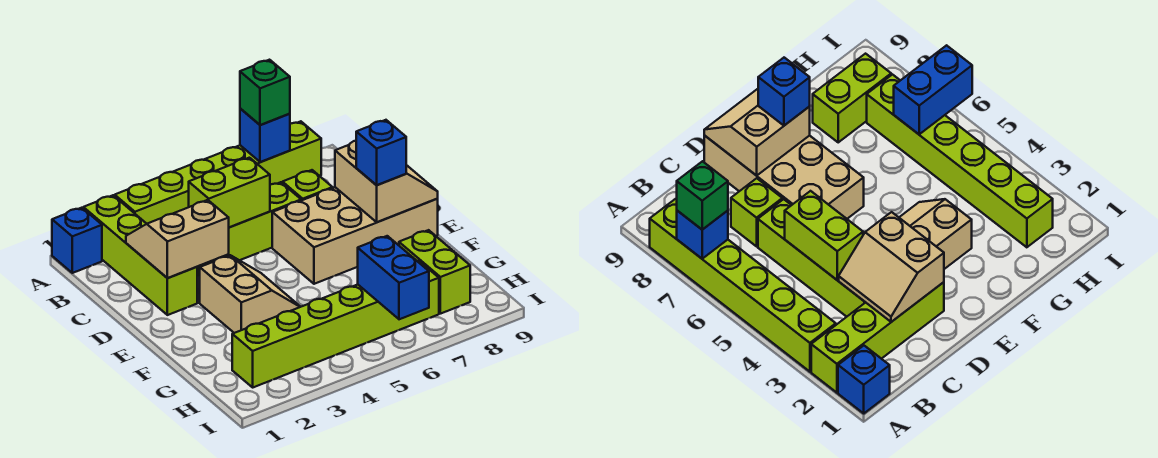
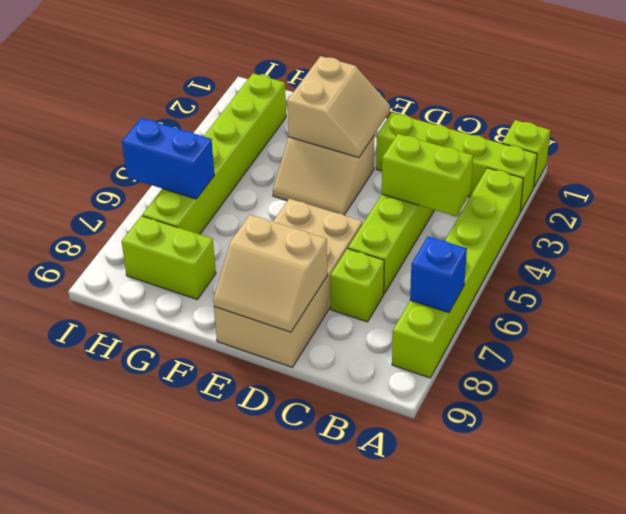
blue 1x1 brick [52,208,102,273] -> lime 1x1 brick [502,120,550,187]
green 1x1 brick [240,60,290,125] -> none
tan 2x2 slope [126,200,229,278] -> tan 2x2 slope moved to [287,56,390,157]
lime 1x2 brick [189,158,270,227] -> lime 1x2 brick turned to [382,134,473,216]
blue 1x1 brick [356,120,406,185] -> none

